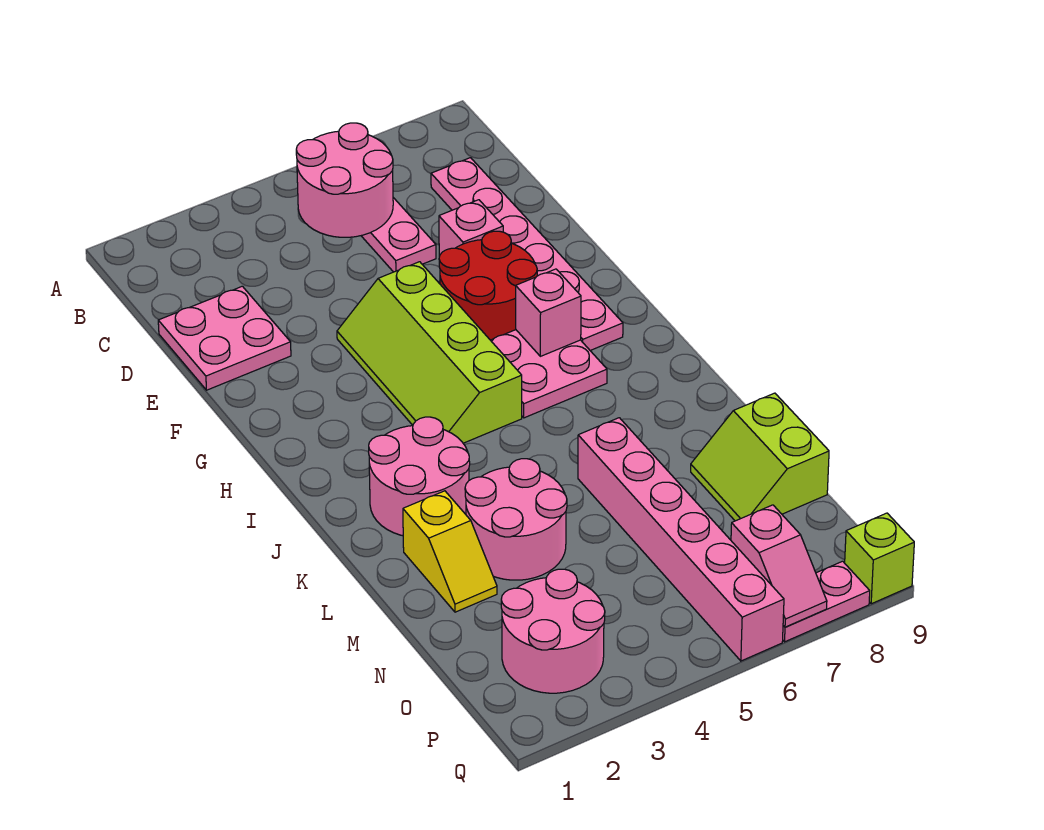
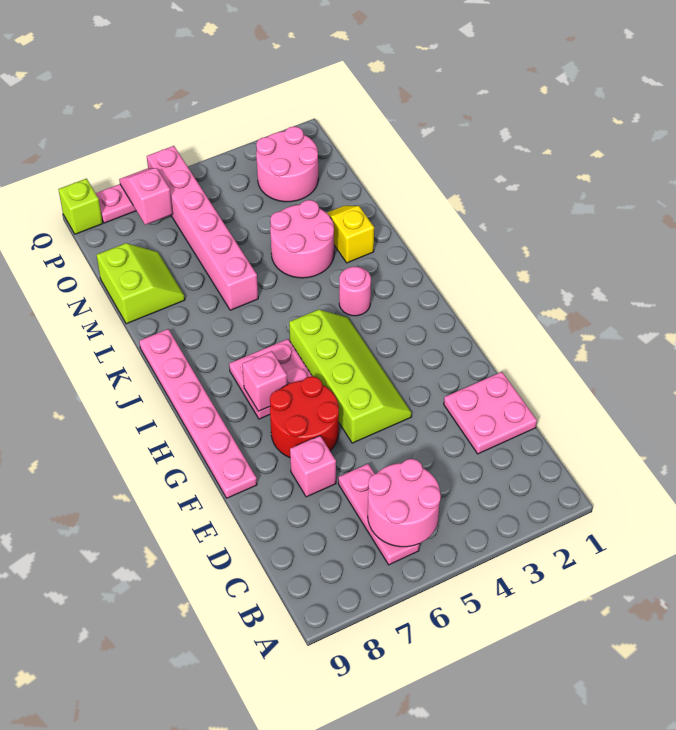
pink 1x6 plate [431,158,623,350] -> pink 1x6 plate moved to [139,329,257,498]
pink 2x2 round brick [369,417,470,536] -> pink 1x1 round brick [339,267,371,316]

